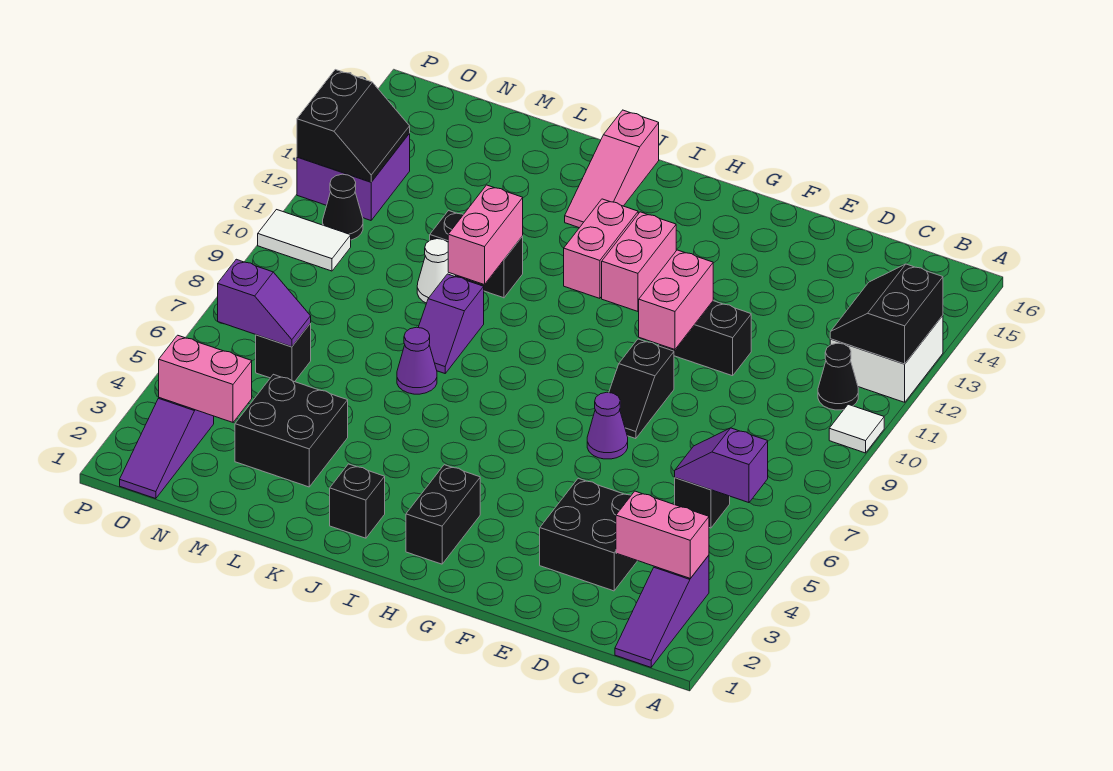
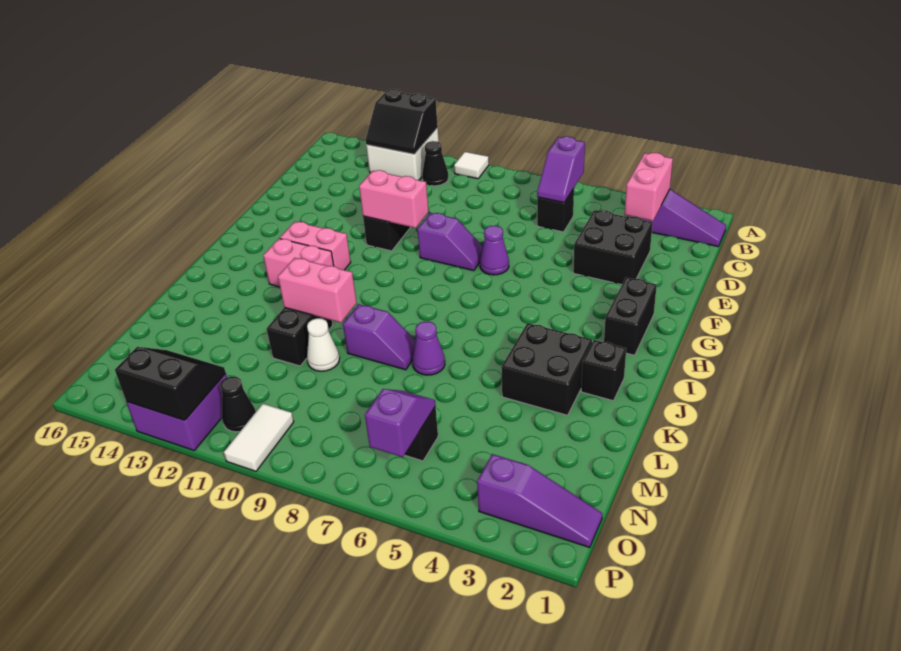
black 1x2 slope [609,339,674,439] -> purple 1x2 slope [417,213,483,271]
black 1x2 brick [406,465,480,564] -> black 1x2 brick turned to [604,278,657,355]
pink 1x3 slope [565,110,659,228] -> none
black 2x2 brick [235,374,348,487] -> black 2x2 brick moved to [501,323,592,415]
pink 1x2 brick [159,335,252,422] -> none

